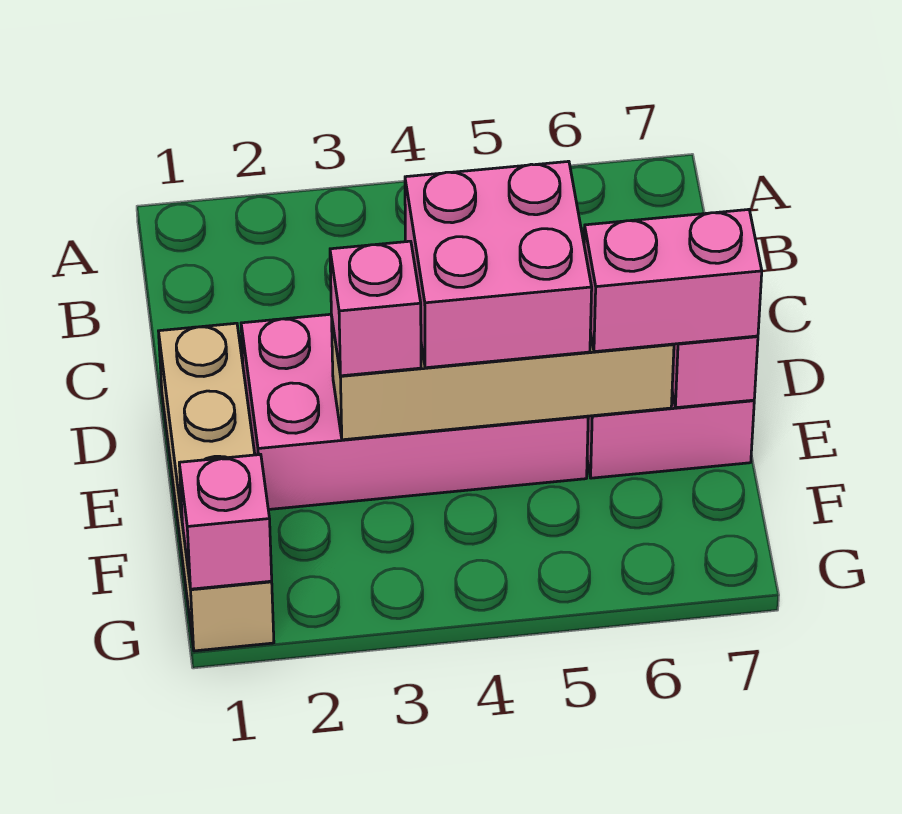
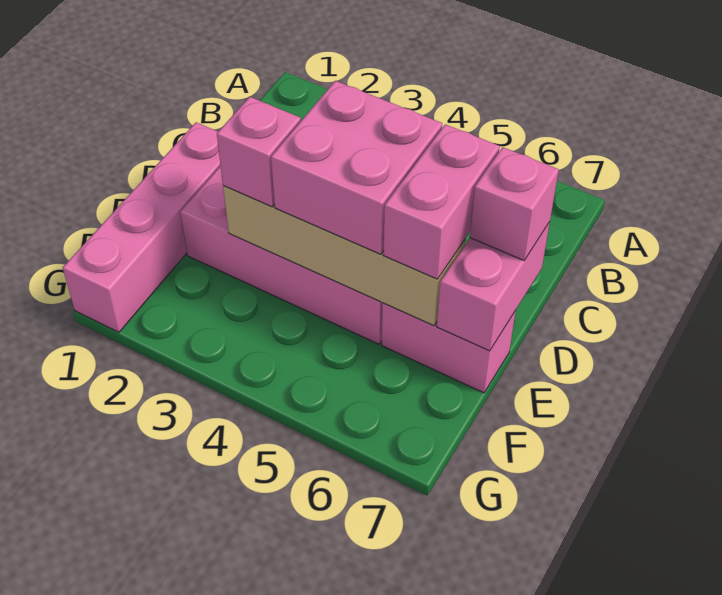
tan 1x4 brick [159,323,274,651] -> pink 1x4 brick [63,122,220,332]
pink 1x2 brick [584,209,762,352] -> pink 1x2 brick turned to [384,124,500,279]
pink 1x1 brick [179,454,272,589] -> pink 1x1 brick moved to [470,147,559,260]

